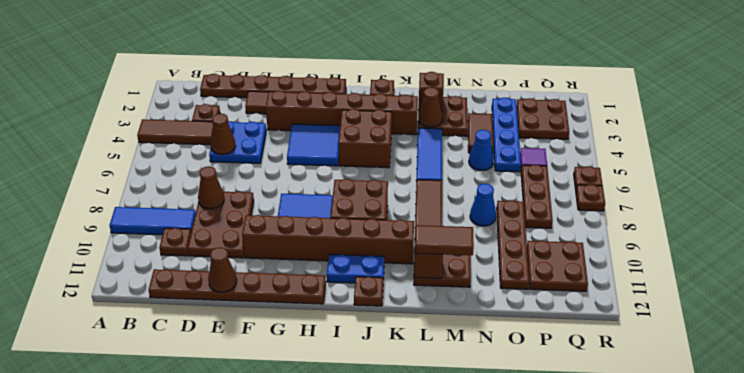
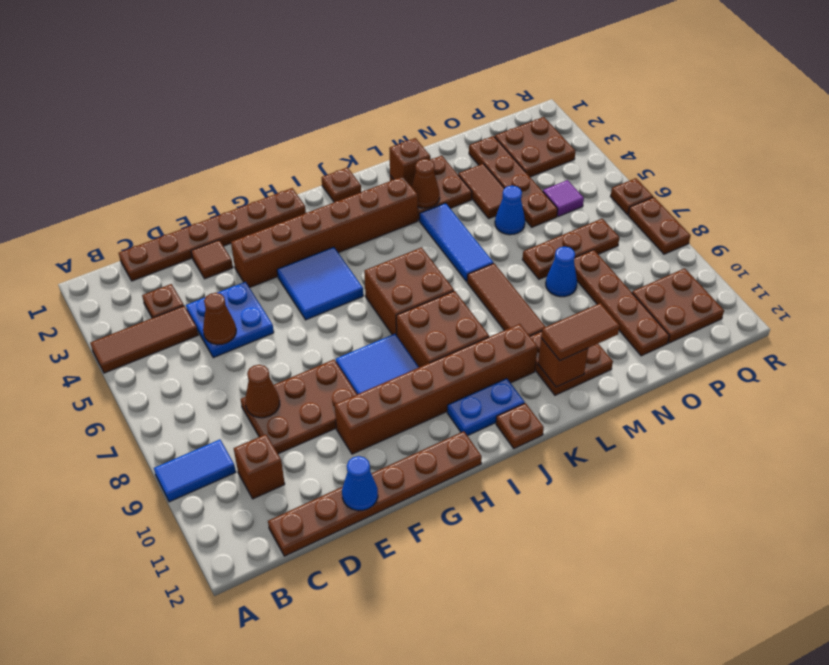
blue 1x3 tile [110,207,196,235] -> blue 1x2 tile [154,440,236,502]
brown 1x1 plate [159,228,191,256] -> brown 1x1 brick [234,434,285,499]
brown 2x3 plate [188,191,254,258] -> brown 2x3 plate turned to [241,360,357,454]
brown 1x1 cone [208,247,237,292] -> blue 1x1 cone [342,456,378,511]
brown 2x2 brick [338,109,392,168] -> brown 2x2 brick moved to [364,248,454,335]
blue 1x4 plate [492,98,521,172] -> brown 1x4 plate [469,136,558,227]
brown 1x3 plate [521,165,553,228] -> brown 1x3 plate turned to [523,219,619,279]
brown 1x1 plate [576,184,605,211] -> brown 1x2 plate [628,197,691,254]

